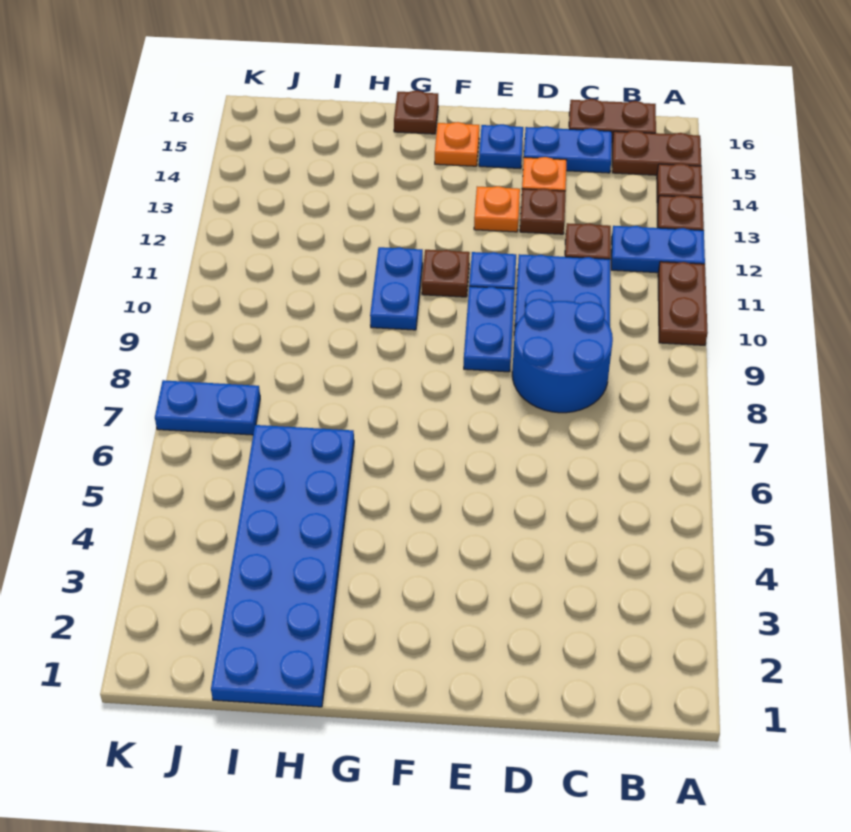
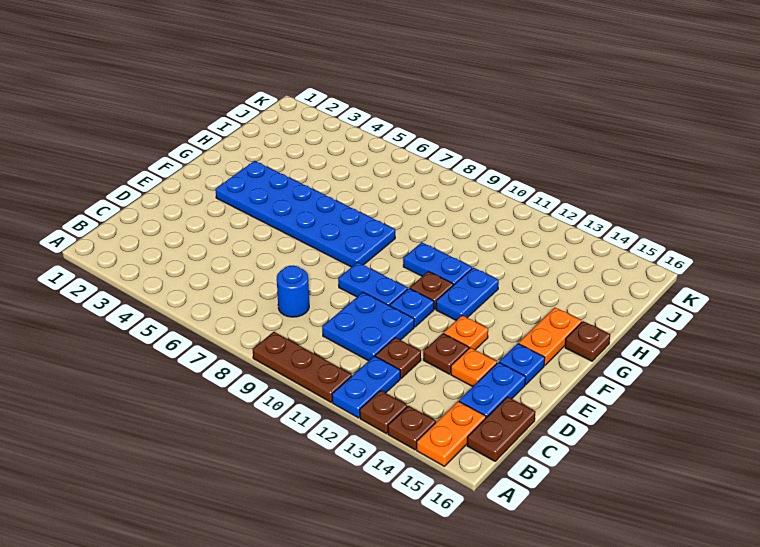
brown 1x2 plate [658,262,708,345] -> brown 1x3 plate [253,332,352,402]
brown 1x2 plate [612,131,701,175] -> orange 1x2 plate [417,401,486,466]
blue 2x2 round brick [512,299,613,413] -> blue 1x1 round brick [277,266,309,317]
orange 1x1 plate [435,122,479,166] -> orange 1x2 plate [519,308,582,366]
blue 2x6 plate [211,425,354,707] -> blue 2x6 plate moved to [215,161,395,267]
blue 1x2 plate [155,380,260,435] -> blue 1x2 plate moved to [436,268,499,321]

